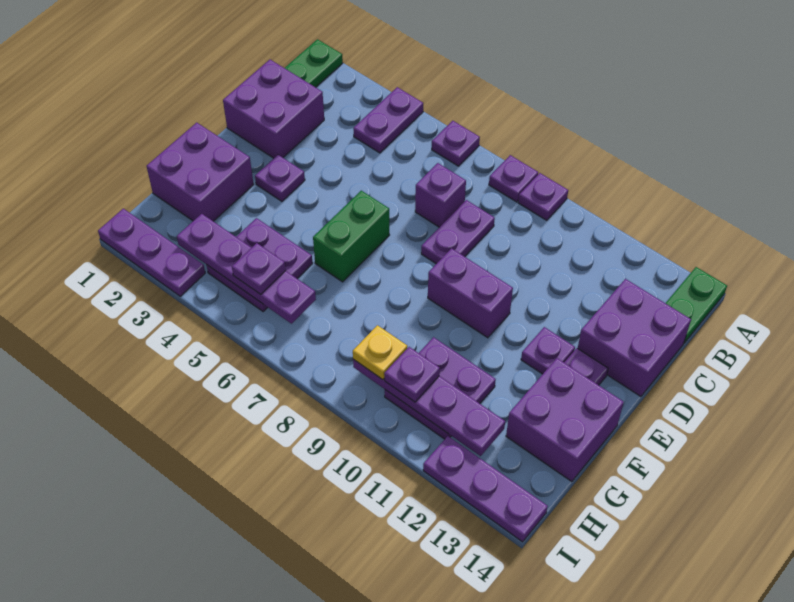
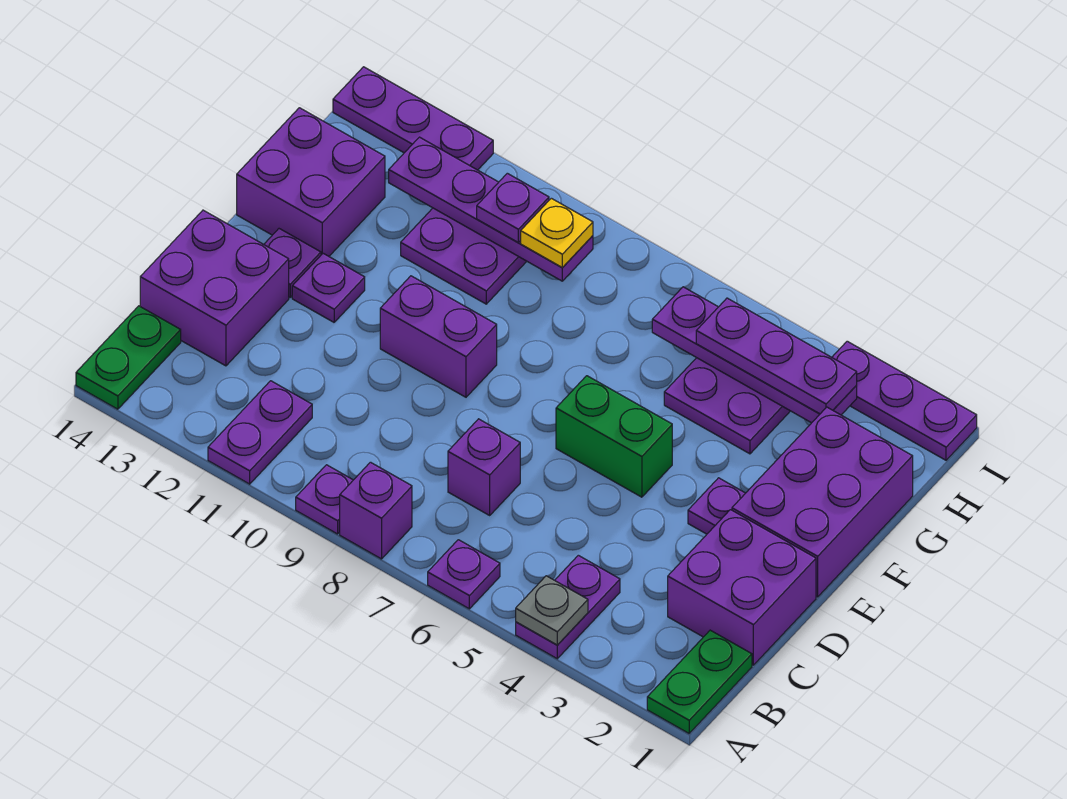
none -> grey 1x1 plate [516,576,588,645]
purple 1x1 plate [489,155,538,202] -> purple 1x1 brick [340,462,412,559]
purple 1x2 plate [421,200,495,264] -> purple 1x2 plate moved to [208,381,312,484]
green 1x2 brick [313,191,389,282] -> green 1x2 brick turned to [556,376,672,497]
purple 2x2 brick [147,123,254,221] -> purple 2x3 brick [732,407,913,597]
purple 1x1 plate [232,243,286,294] -> purple 1x3 plate [696,298,857,414]

